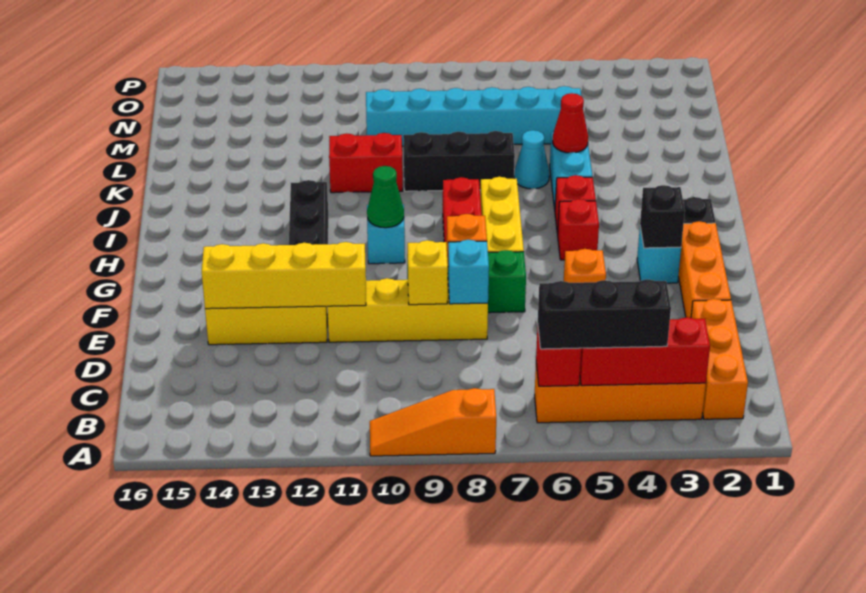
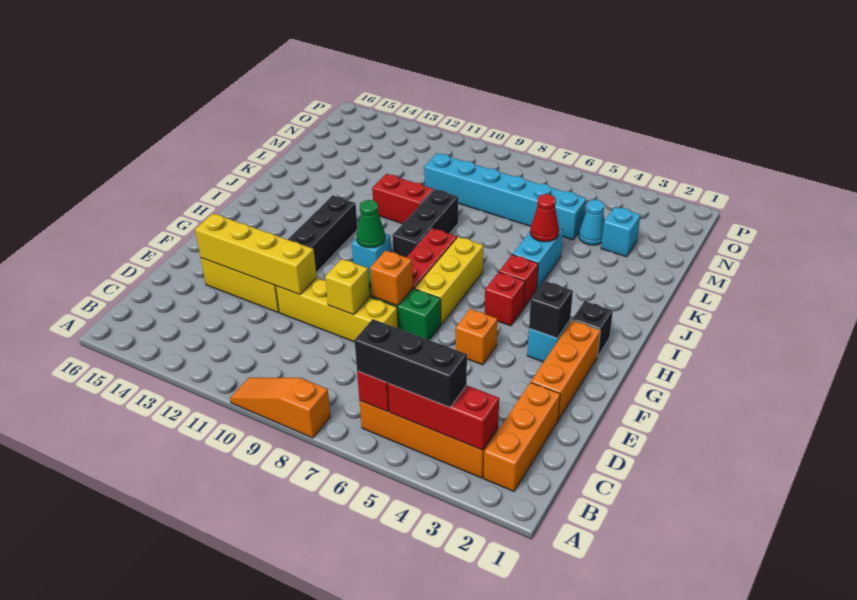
cyan 1x1 brick [448,240,489,304] -> cyan 1x1 brick moved to [601,207,641,257]
cyan 1x1 cone [514,130,549,189] -> cyan 1x1 cone moved to [579,200,605,245]
black 1x3 brick [403,131,515,191] -> black 1x3 brick turned to [392,189,458,257]

